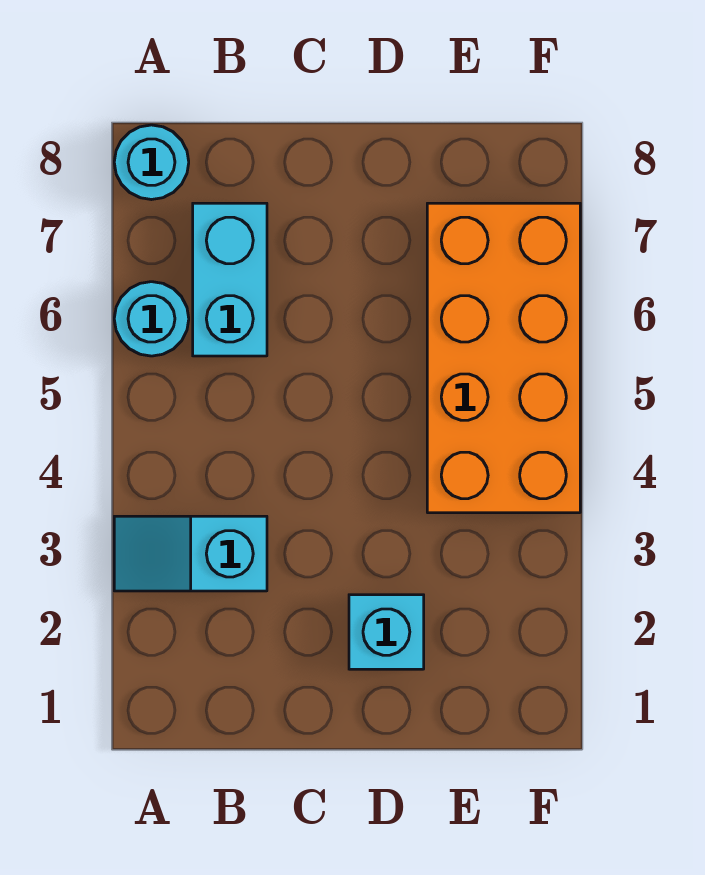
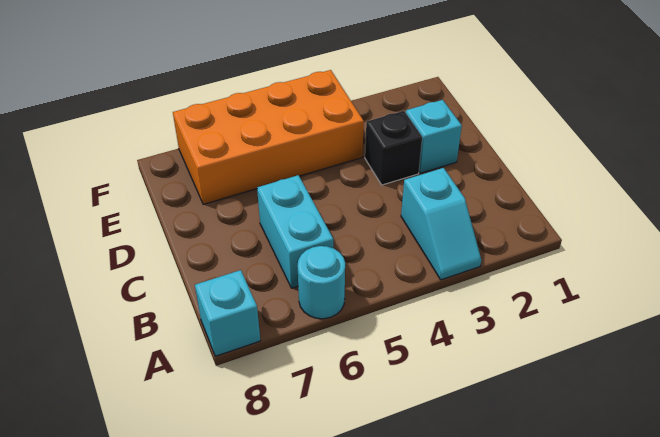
cyan 1x1 round brick [114,125,189,200] -> cyan 1x1 brick [195,270,260,356]
cyan 1x2 brick [193,203,267,356] -> cyan 1x2 brick turned to [257,175,333,288]
none -> black 1x1 brick [365,111,422,185]

